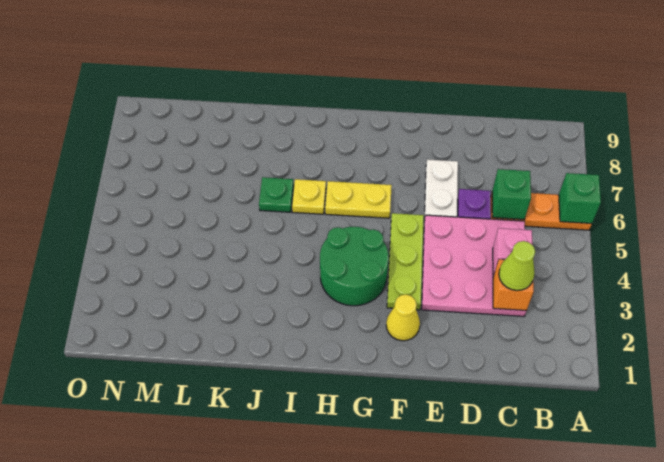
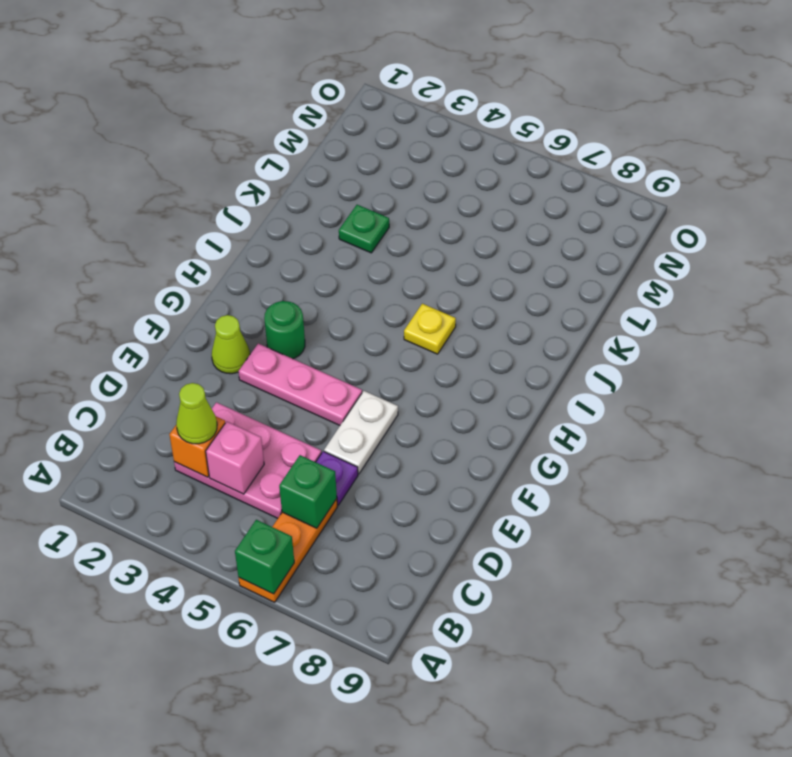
pink 3x3 plate [422,215,526,316] -> pink 2x3 plate [174,402,321,518]
white 1x2 plate [424,159,458,219] -> white 1x2 plate turned to [324,391,398,474]
yellow 1x1 cone [386,294,420,341] -> lime 1x1 cone [212,315,250,374]
lime 1x3 plate [387,213,424,310] -> pink 1x3 plate [238,343,362,425]
green 2x2 round brick [320,227,389,306] -> green 1x1 round brick [264,301,305,359]
yellow 1x2 plate [325,181,392,218] -> none
green 1x1 plate [259,177,294,212] -> green 1x1 plate moved to [339,205,389,253]

